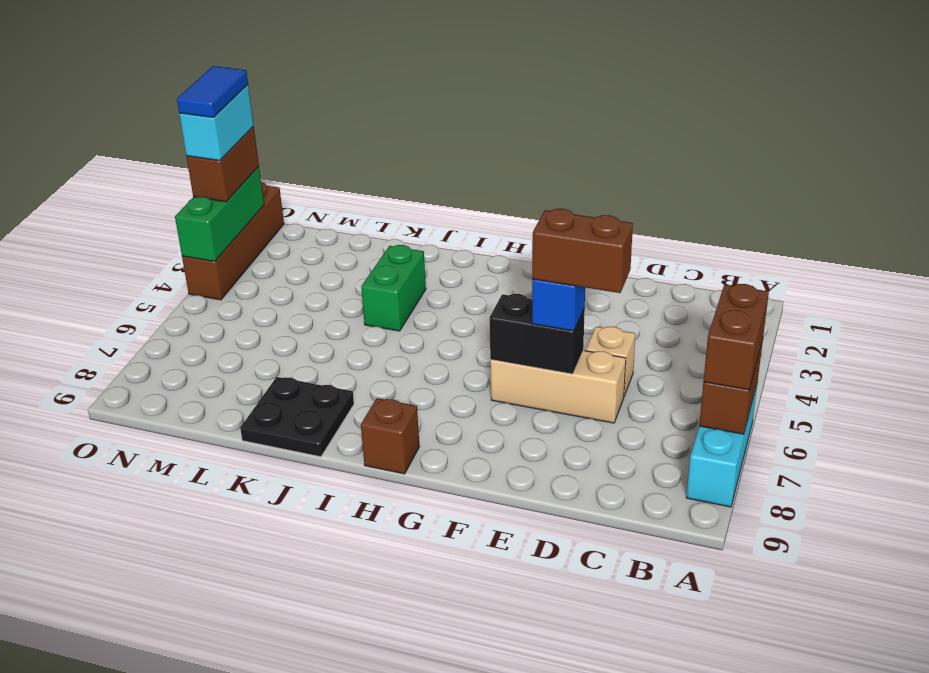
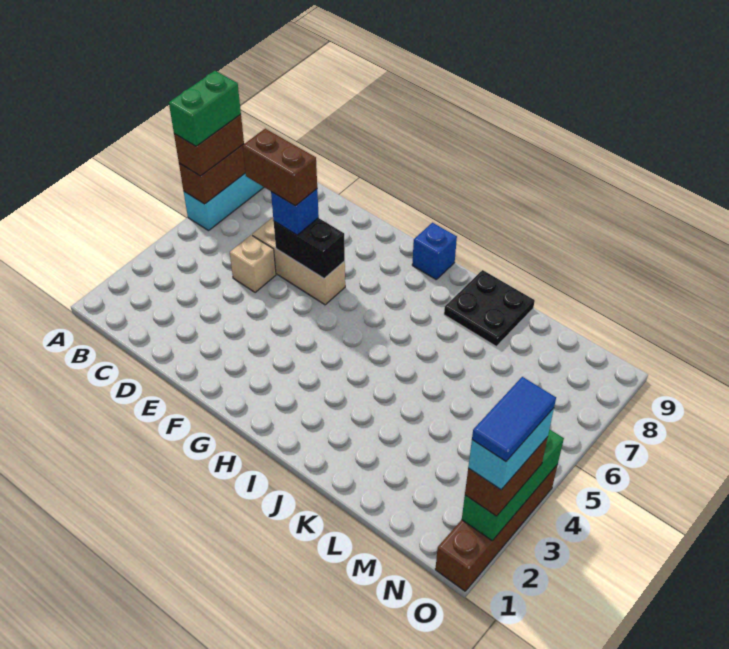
brown 1x1 brick [361,398,419,474] -> blue 1x1 brick [412,223,457,279]
green 1x2 brick [361,245,426,331] -> green 1x2 brick moved to [169,71,241,146]

